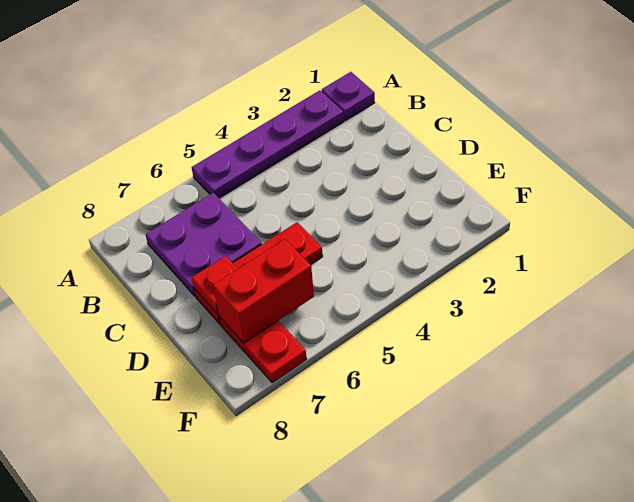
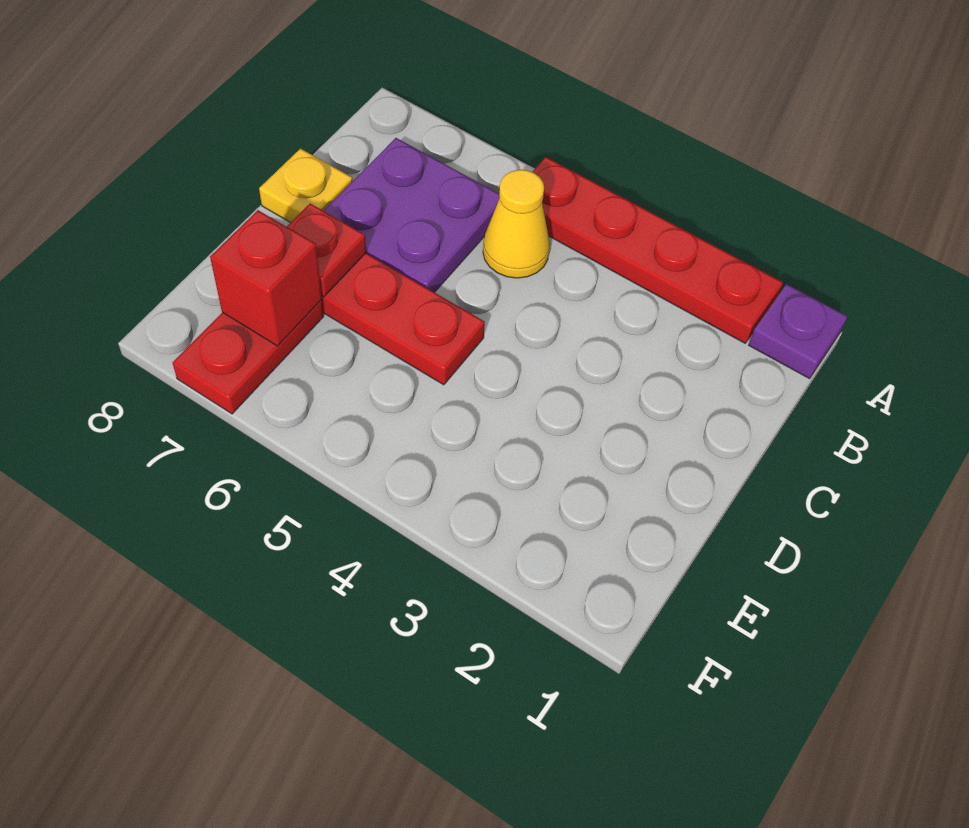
purple 1x4 plate [192,90,344,198] -> red 1x4 plate [533,157,783,343]
none -> yellow 1x1 cone [483,170,550,278]
none -> yellow 1x1 plate [259,149,353,223]
red 1x2 brick [213,239,314,343] -> red 1x1 brick [210,210,322,346]

